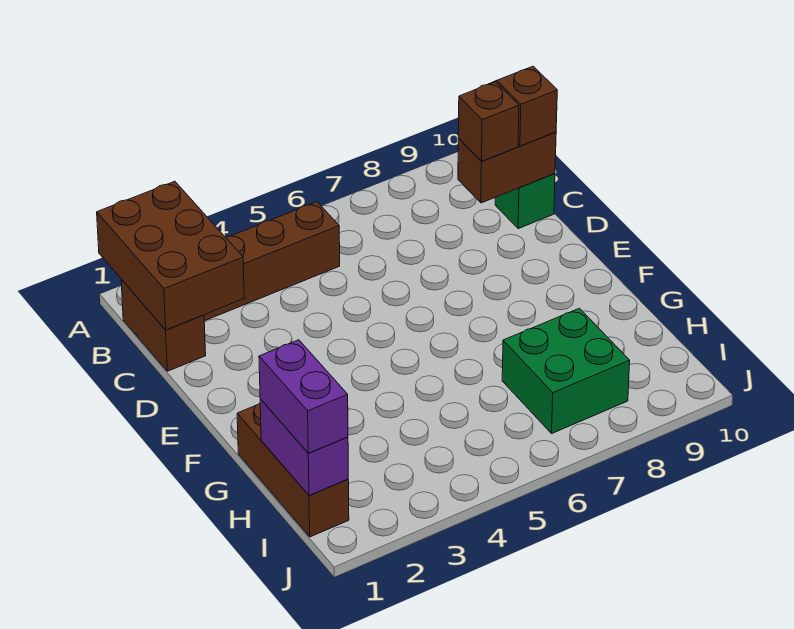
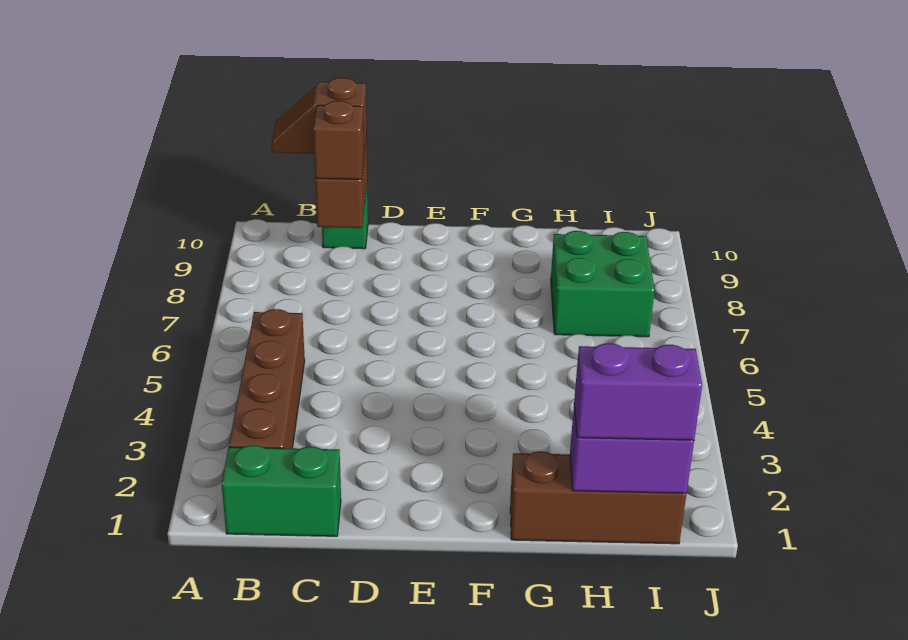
brown 2x3 brick [97,181,244,330] -> none
brown 1x2 brick [121,280,206,371] -> green 1x2 brick [222,445,341,536]

